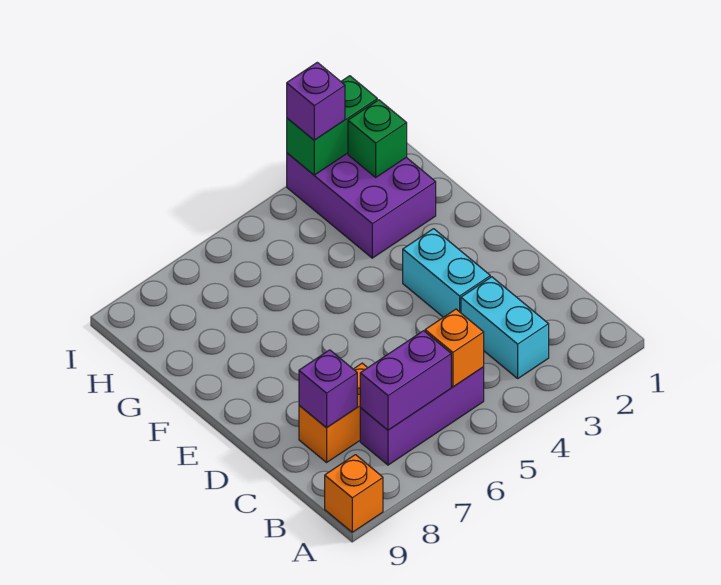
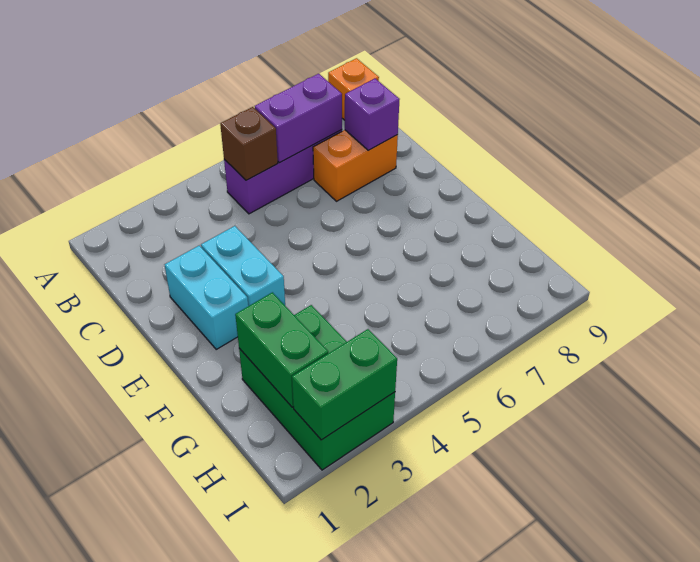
cyan 1x2 brick [461,277,549,378] -> cyan 1x2 brick moved to [165,246,248,349]
orange 1x1 brick [425,309,484,387] -> brown 1x1 brick [220,107,278,180]
purple 2x3 brick [287,153,436,258] -> green 2x3 brick [239,305,395,470]
green 1x1 brick [348,100,407,177] -> green 1x2 brick [235,292,328,407]
purple 1x1 brick [287,62,345,140] -> none

